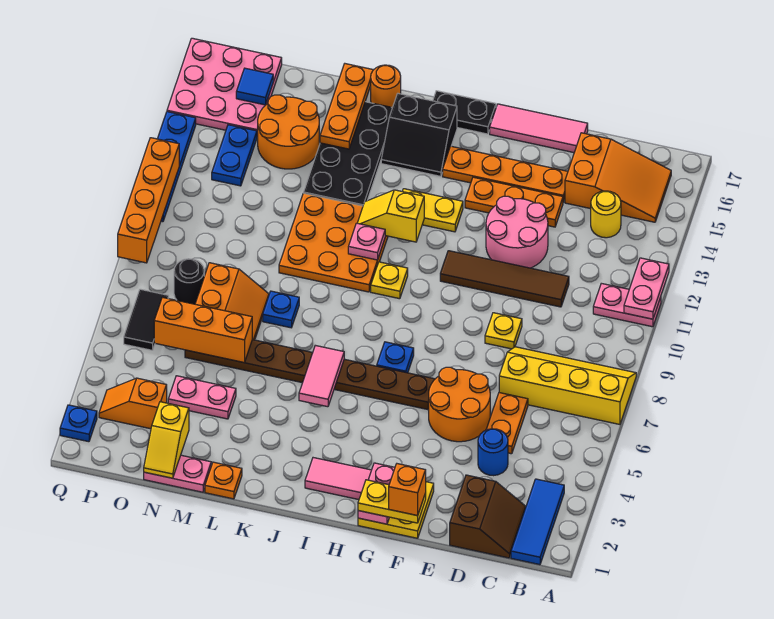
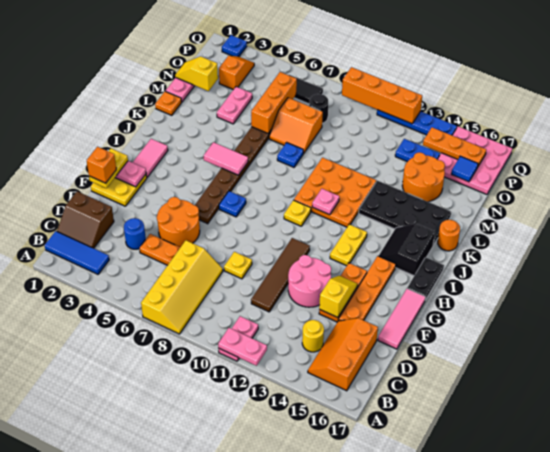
orange 2x3 slope [565,133,671,222] -> orange 2x3 slope turned to [308,318,378,391]
yellow 1x2 slope [358,190,424,242] -> yellow 1x2 slope moved to [319,276,357,318]
orange 1x3 plate [320,64,373,149] -> orange 1x3 plate moved to [423,128,486,166]

